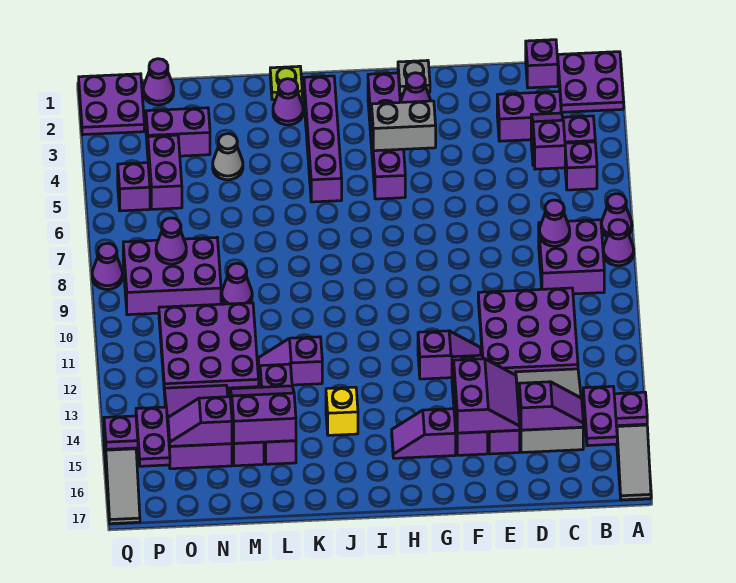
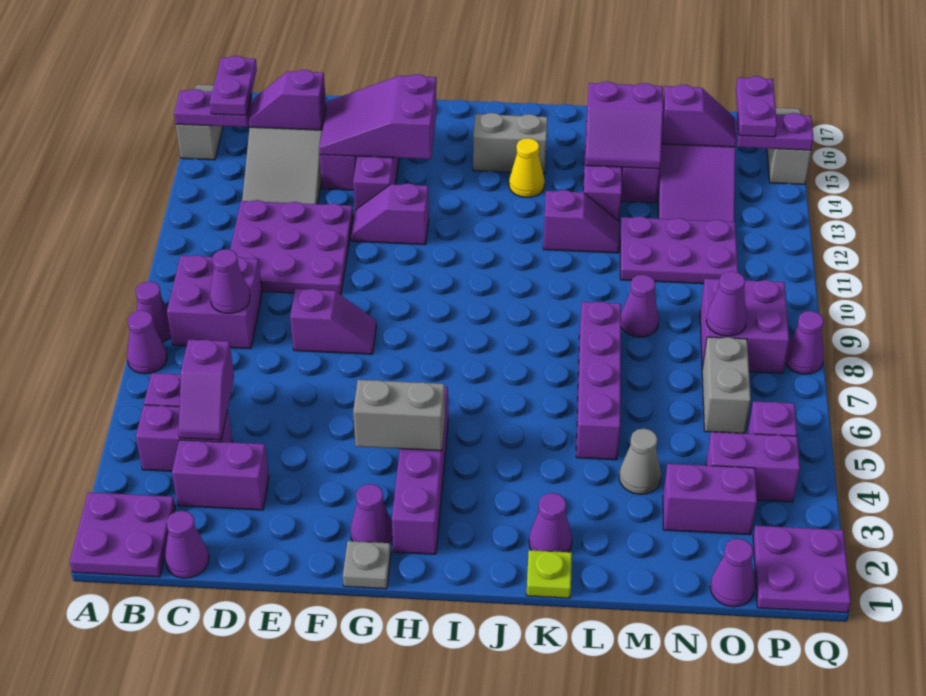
purple 1x1 brick [526,40,558,88] -> purple 1x1 cone [165,511,209,578]
purple 2x2 slope [454,359,520,433] -> purple 2x3 slope [319,74,437,159]
purple 1x2 slope [392,409,456,458] -> purple 1x2 slope moved to [290,289,376,354]
none -> grey 1x2 brick [473,113,548,174]
purple 1x4 brick [304,76,342,202] -> purple 1x4 brick moved to [576,302,621,460]
yellow 1x1 brick [326,387,358,435] -> yellow 1x1 cone [509,138,545,197]
purple 3x3 plate [159,303,259,388] -> purple 2x3 plate [620,216,738,284]
purple 2x3 brick [123,238,221,315] -> purple 2x2 brick [700,279,789,373]
purple 1x2 brick [148,135,182,209] -> purple 1x2 brick turned to [706,432,800,502]
none -> grey 1x2 brick [702,337,751,433]

